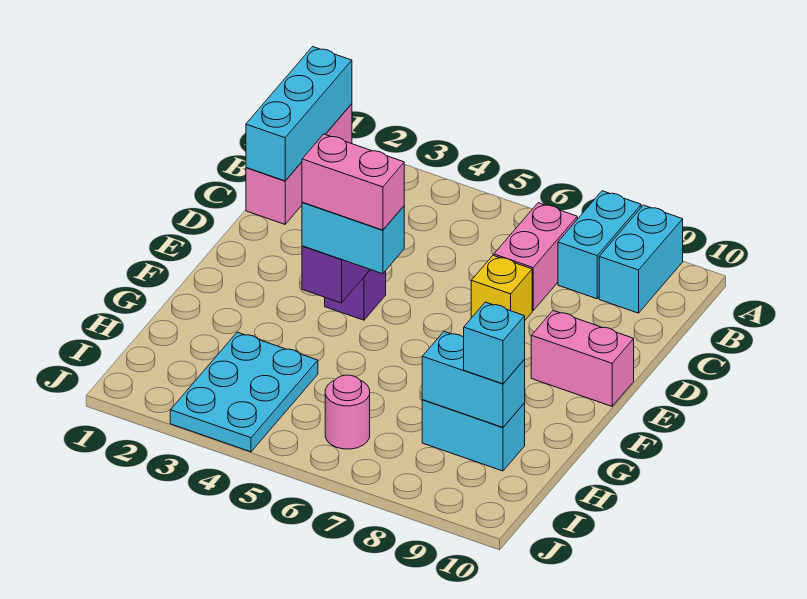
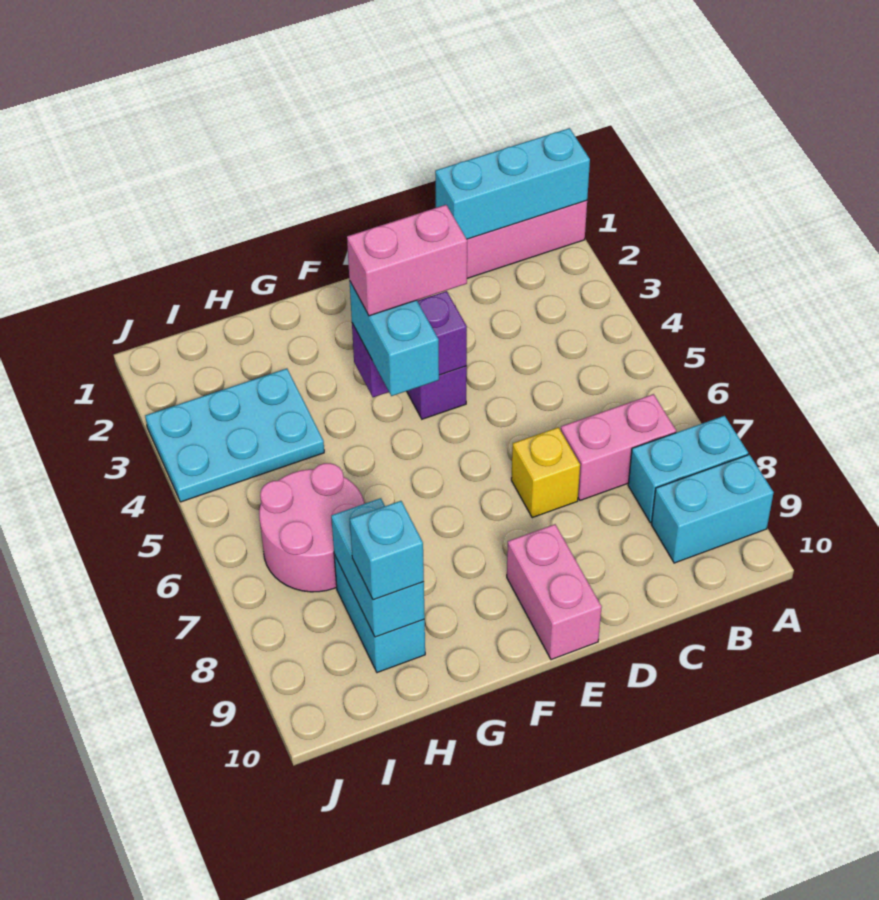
pink 1x2 brick [302,134,404,230] -> pink 1x2 brick turned to [347,205,467,316]
pink 1x1 round brick [325,375,370,449] -> pink 2x2 round brick [259,463,365,592]

